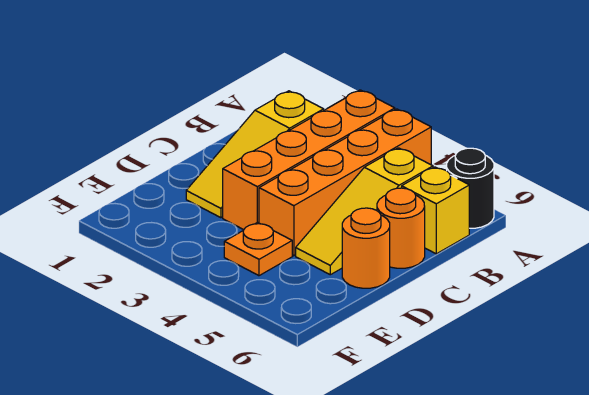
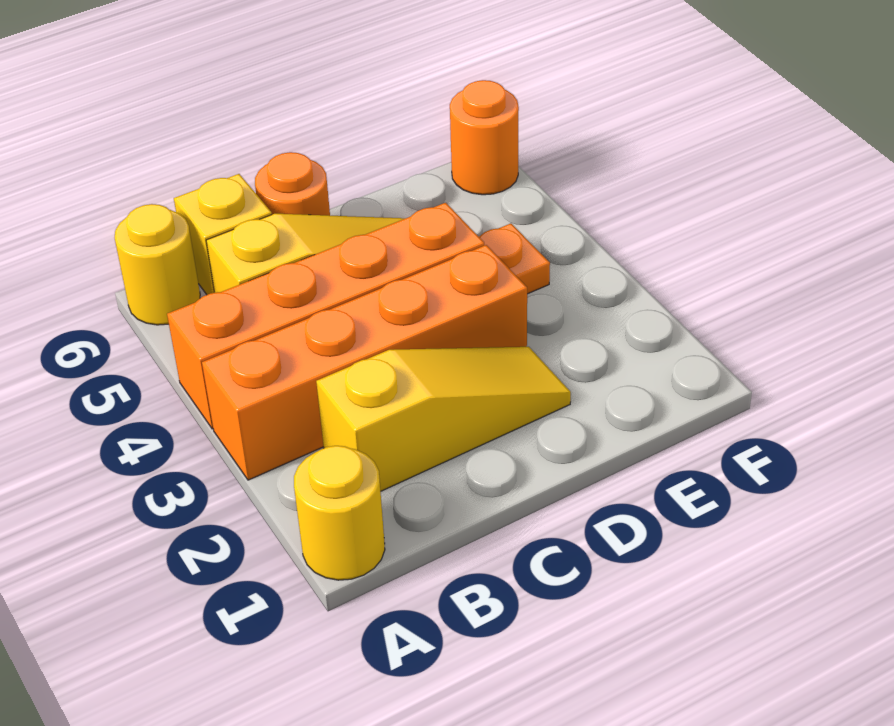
none -> yellow 1x1 round brick [294,446,385,580]
black 1x1 round brick [447,148,494,228] -> yellow 1x1 round brick [115,204,200,325]
orange 1x1 round brick [342,208,390,288] -> orange 1x1 round brick moved to [450,80,519,195]

